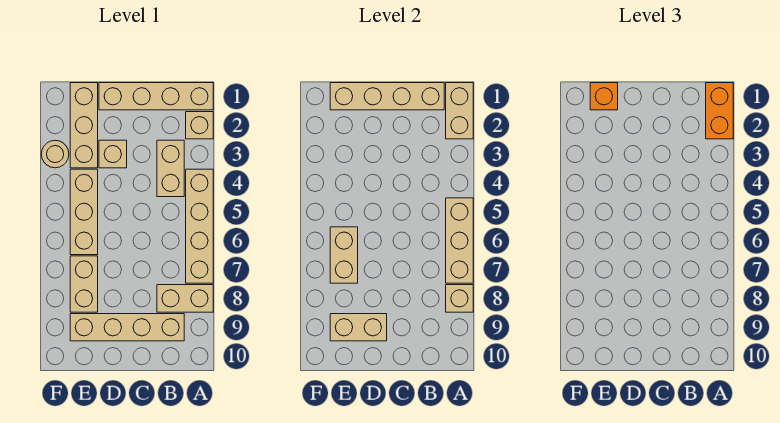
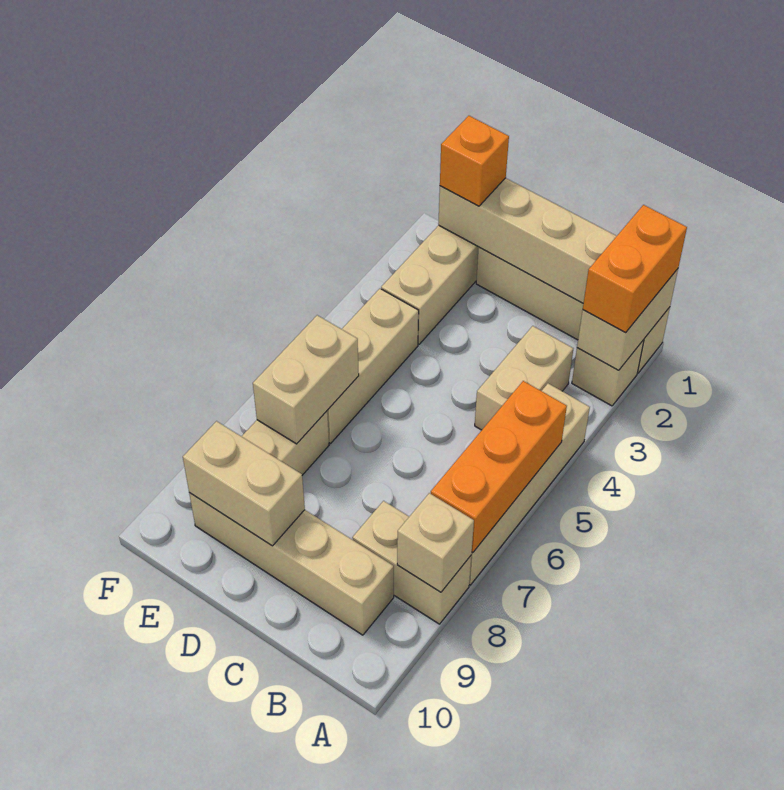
tan 1x3 brick [446,198,473,283] -> orange 1x3 brick [431,381,567,553]
tan 1x1 brick [99,140,127,168] -> none
tan 1x1 round brick [41,140,69,168] -> none

